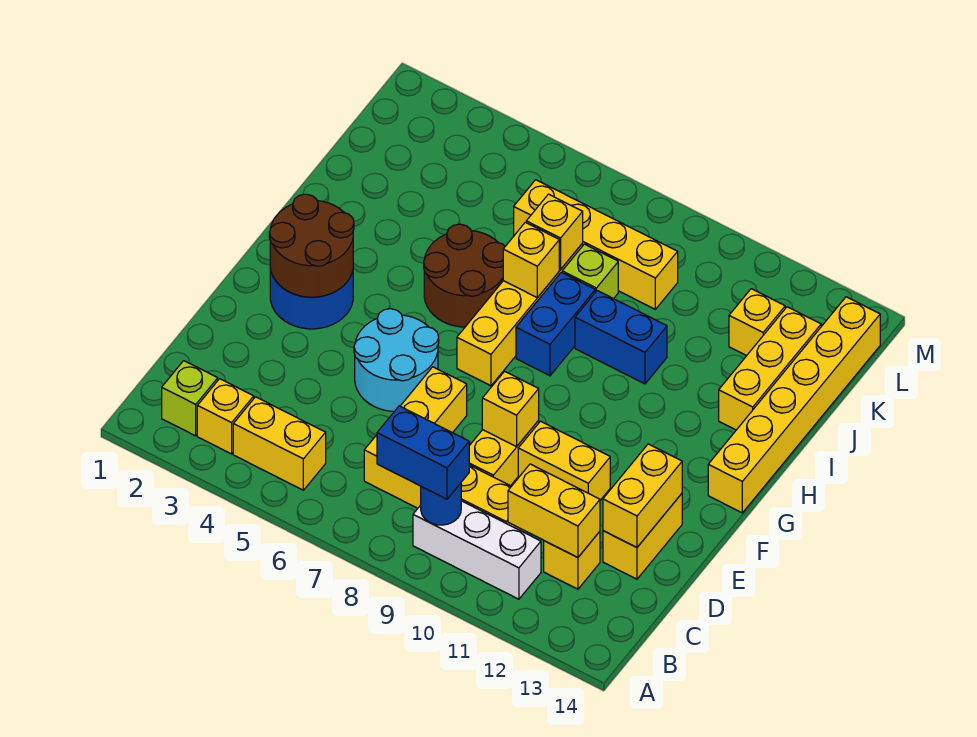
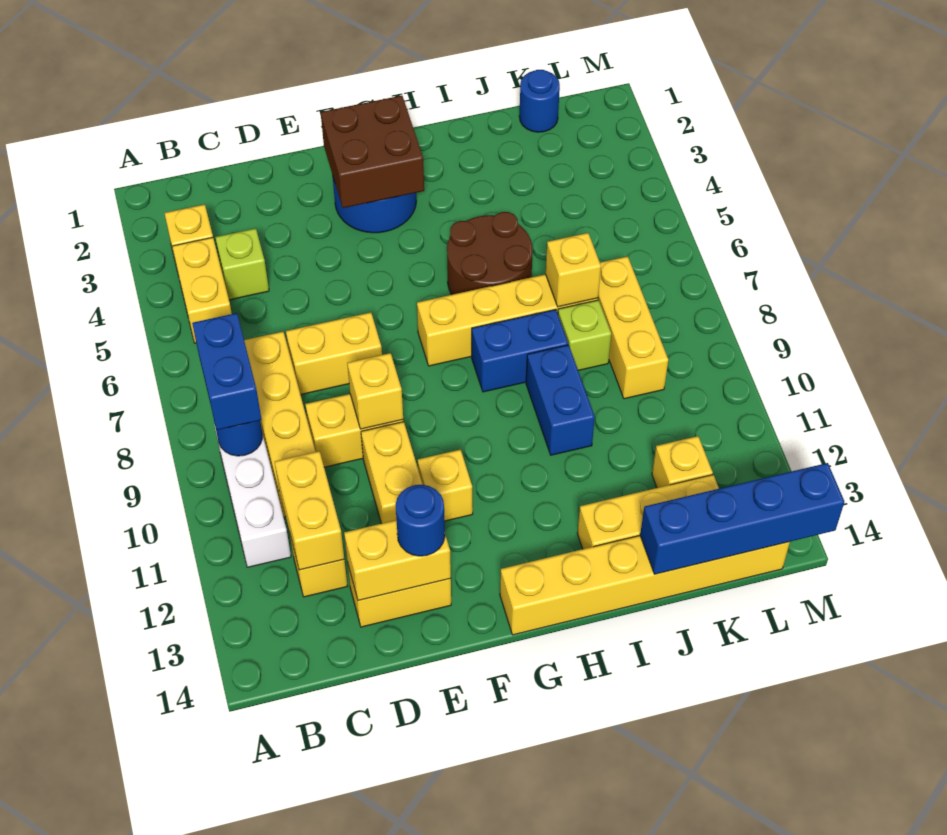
lime 1x1 brick [162,361,218,436] -> lime 1x1 brick moved to [215,228,269,300]
cyan 2x2 round brick [354,309,439,411] -> none
none -> blue 1x1 round brick [395,485,445,556]
brown 2x2 round brick [269,194,354,297] -> brown 2x2 brick [321,96,424,208]
yellow 1x1 brick [503,222,559,298] -> yellow 1x1 brick moved to [418,449,473,521]
none -> blue 1x4 brick [640,463,844,574]
none -> blue 1x1 round brick [519,70,560,132]
yellow 1x4 brick [514,180,678,309] -> yellow 1x3 brick [598,256,668,399]

